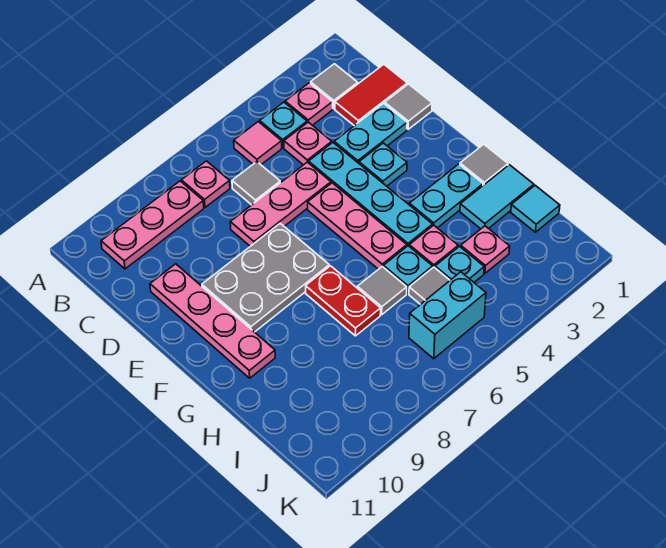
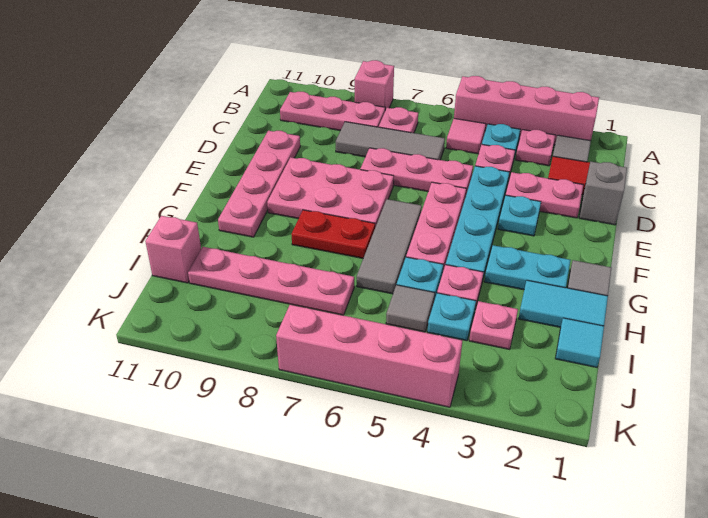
none -> pink 1x4 brick [454,76,599,145]
none -> pink 1x1 brick [355,60,394,110]
grey 1x1 tile [232,162,280,205] -> grey 1x3 tile [336,122,445,160]
grey 1x1 tile [385,84,432,129] -> grey 1x1 brick [579,162,627,225]
cyan 1x2 plate [334,103,407,163] -> pink 1x2 plate [506,172,583,218]
grey 2x3 plate [202,223,329,332] -> pink 2x3 plate [267,157,394,227]
red 1x2 plate [306,266,381,336] -> red 1x2 plate turned to [291,210,375,258]
grey 1x1 tile [357,267,407,315] -> grey 1x3 tile [357,199,422,294]
none -> pink 1x4 plate [188,247,354,315]
none -> pink 1x1 brick [145,216,201,283]
cyan 1x2 brick [409,272,486,359] -> none
none -> pink 1x4 brick [276,305,463,407]

